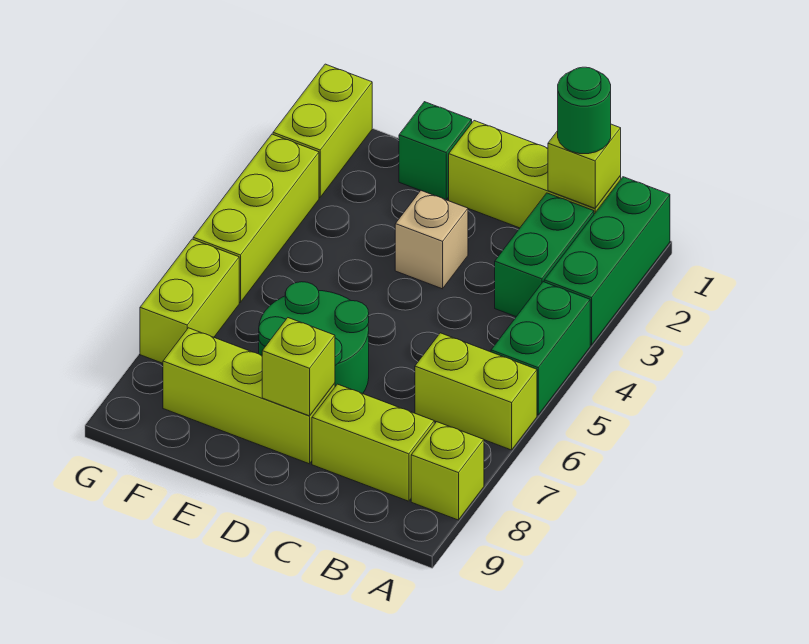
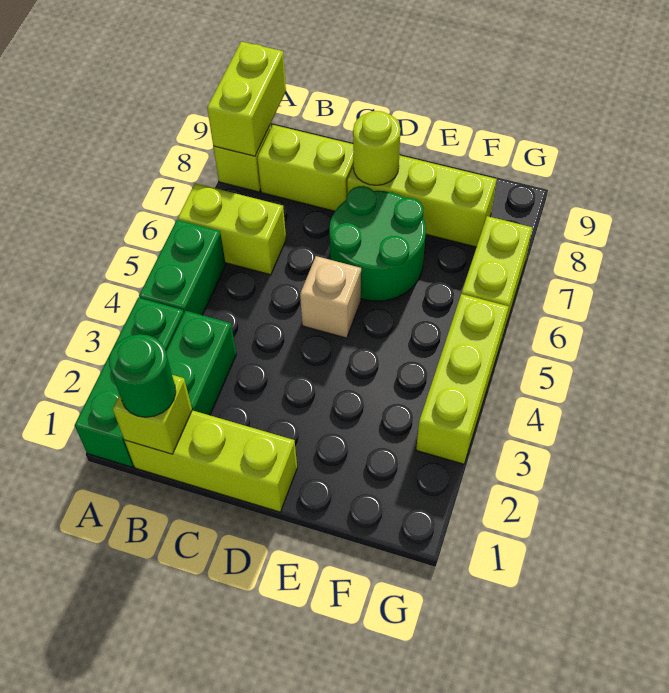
tan 1x1 brick [395,191,468,289] -> tan 1x1 brick moved to [300,256,361,338]
lime 1x1 brick [262,318,335,416] -> lime 1x1 round brick [353,111,401,185]
green 1x1 brick [399,102,472,200] -> none
lime 1x2 brick [273,64,372,197] -> lime 1x2 brick moved to [207,42,286,156]

